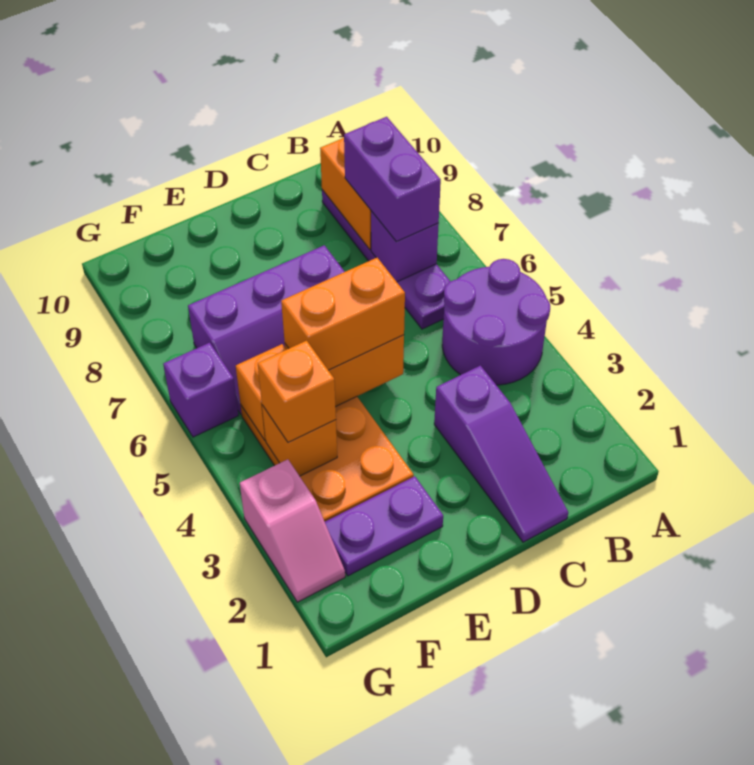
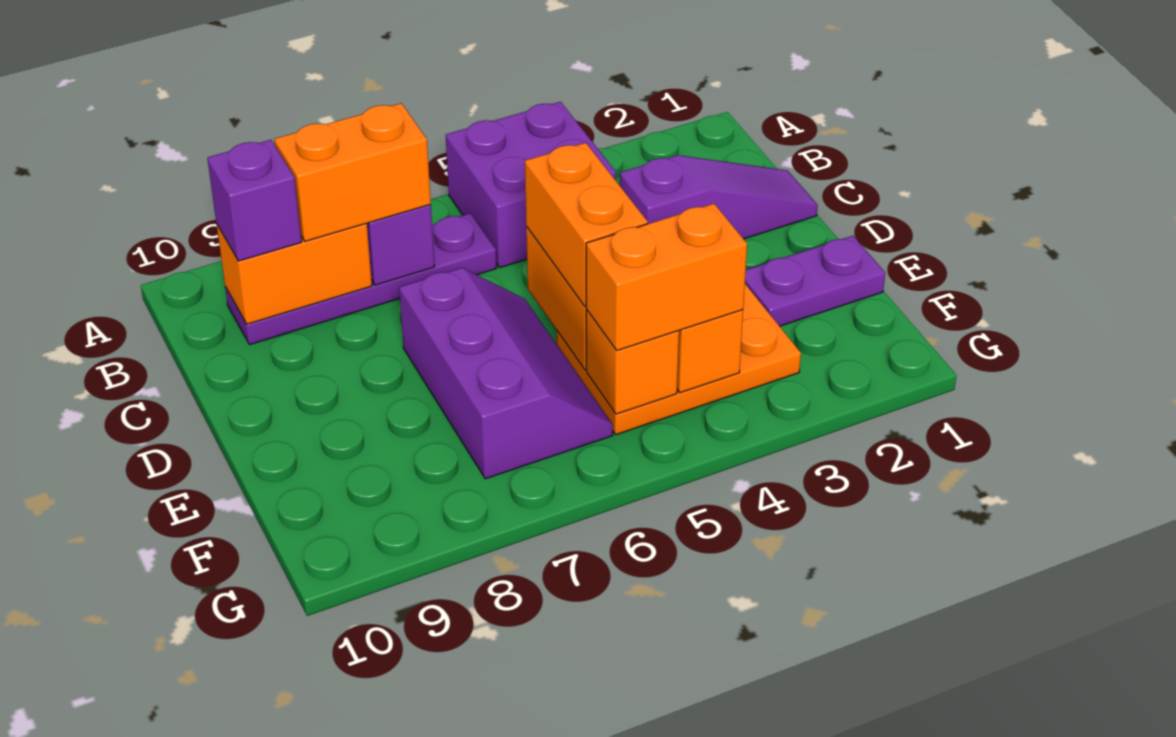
purple 2x2 round brick [442,259,550,385] -> purple 2x2 brick [446,102,616,268]
purple 1x2 brick [344,117,441,242] -> orange 1x2 brick [274,103,431,241]
purple 1x2 plate [325,476,443,576] -> purple 1x2 plate turned to [745,236,885,326]
orange 1x1 brick [258,341,336,442] -> orange 1x2 brick [586,204,747,351]
pink 1x2 slope [240,459,345,602] -> none
purple 1x1 brick [163,343,238,437] -> purple 1x1 brick moved to [207,140,302,261]

